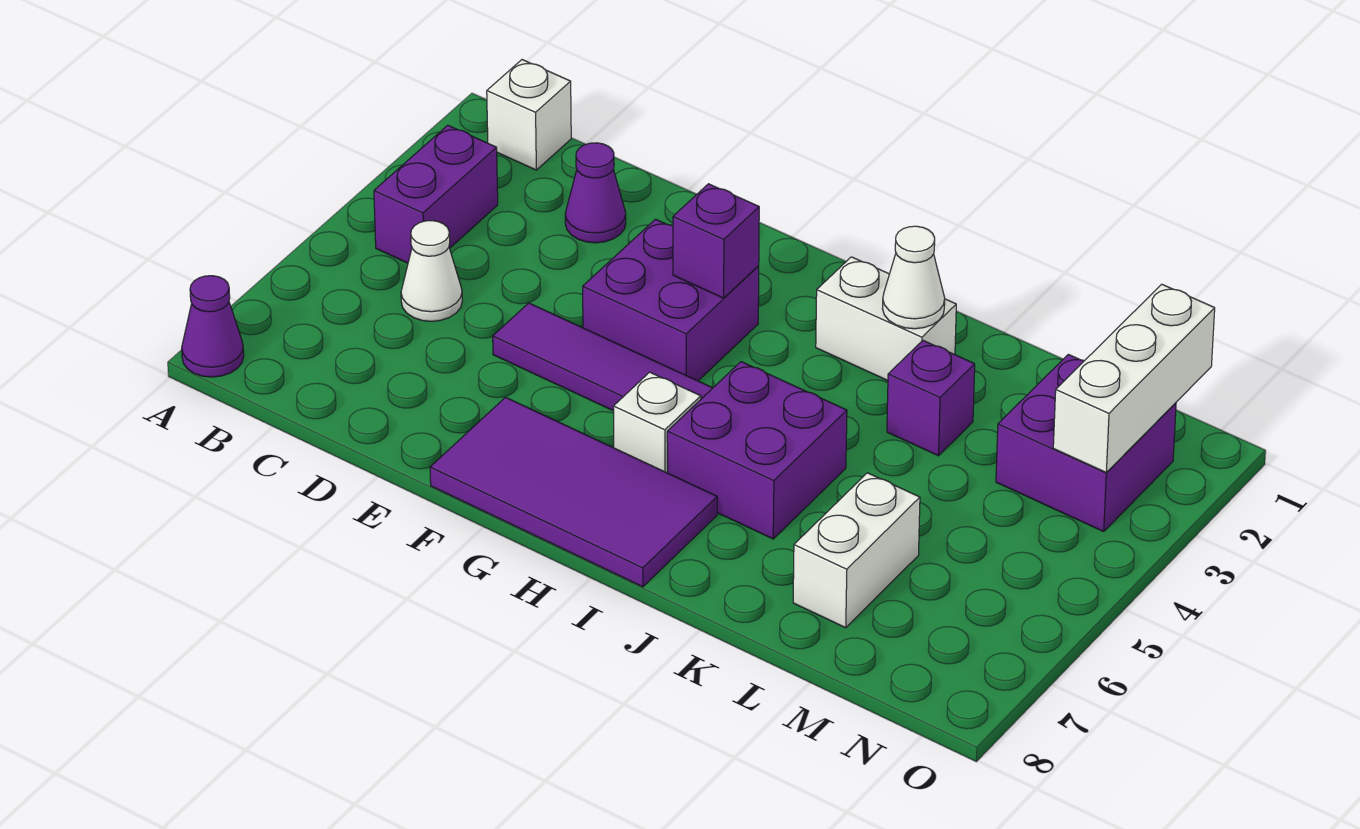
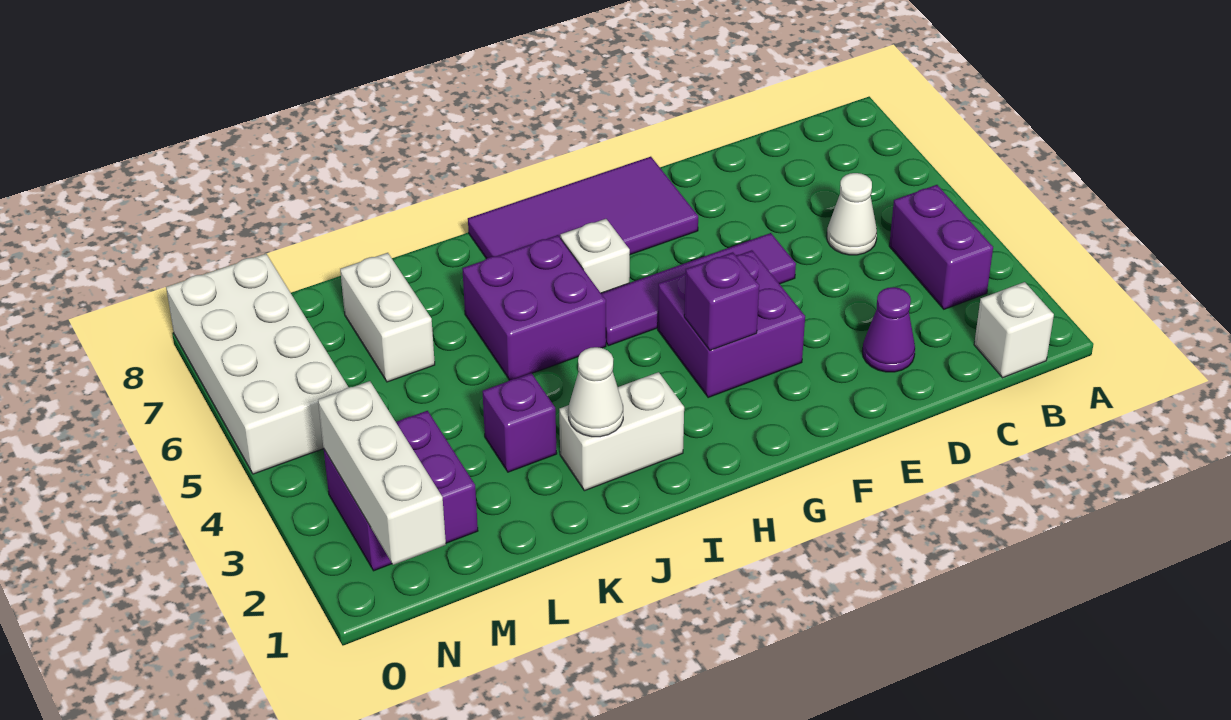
purple 1x1 cone [182,276,244,377] -> none
none -> white 2x4 brick [166,254,349,474]

